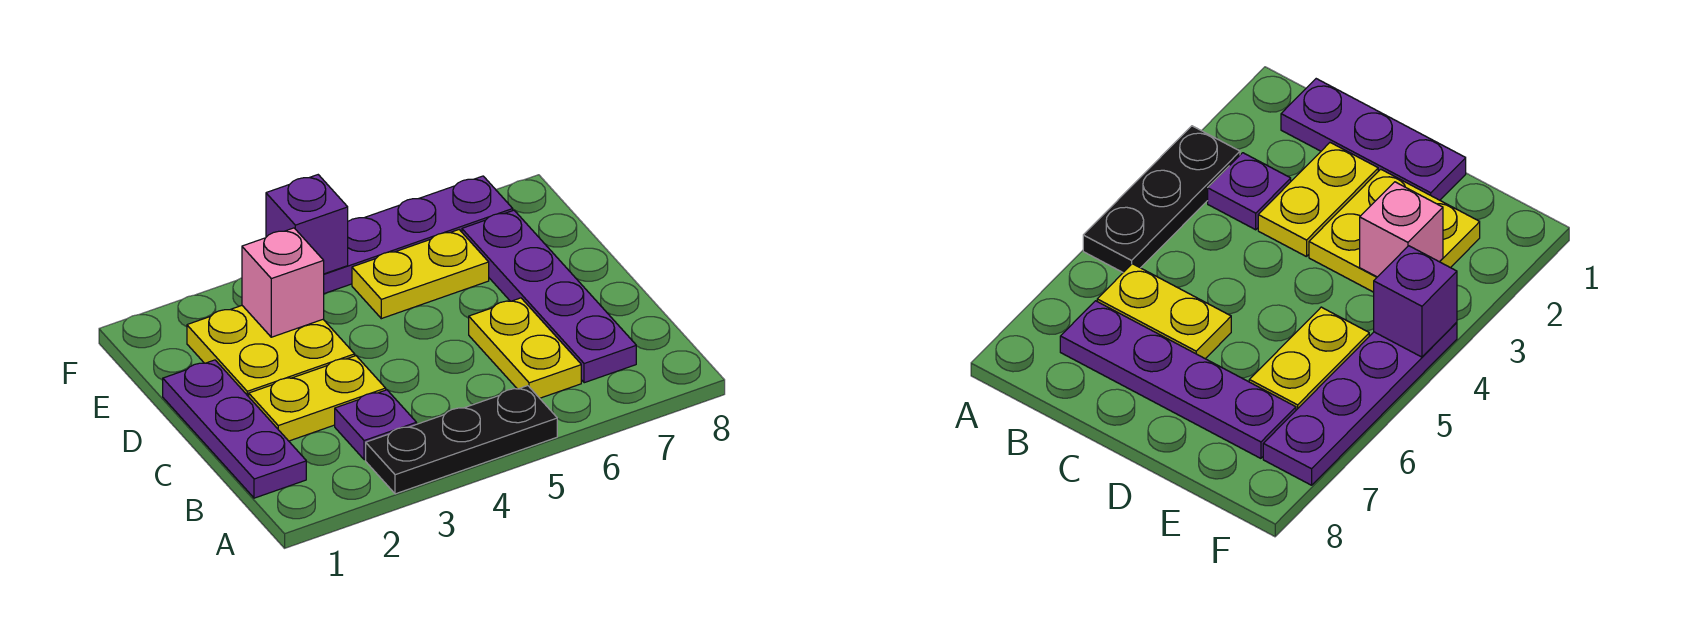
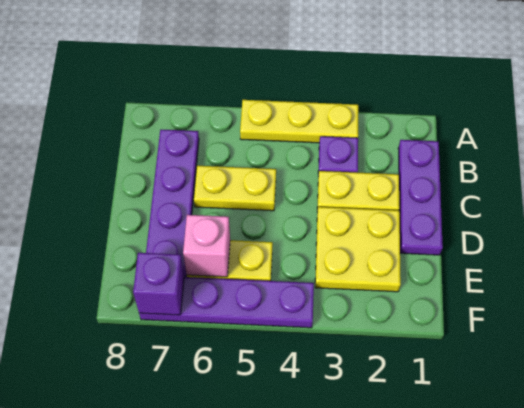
black 1x3 plate [366,386,557,494] -> yellow 1x3 plate [240,100,358,143]
yellow 1x2 plate [469,298,581,398] -> yellow 1x2 plate turned to [194,166,276,211]
pink 1x1 brick [242,228,324,337] -> pink 1x1 brick moved to [183,215,230,277]
purple 1x1 brick [266,175,348,274] -> purple 1x1 brick moved to [133,253,184,315]

